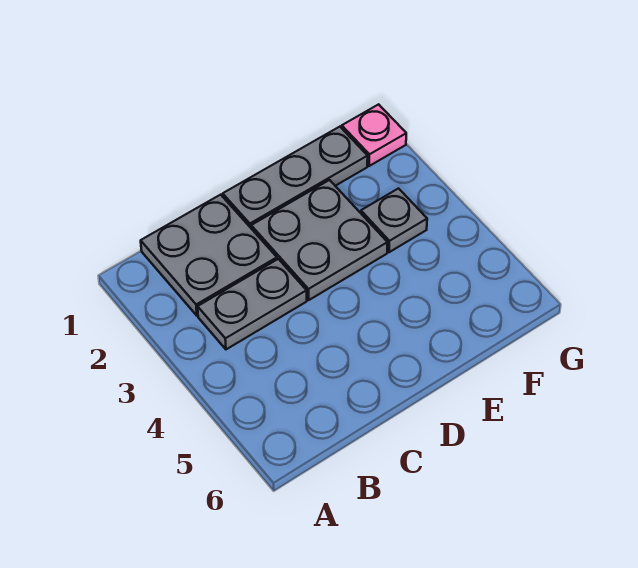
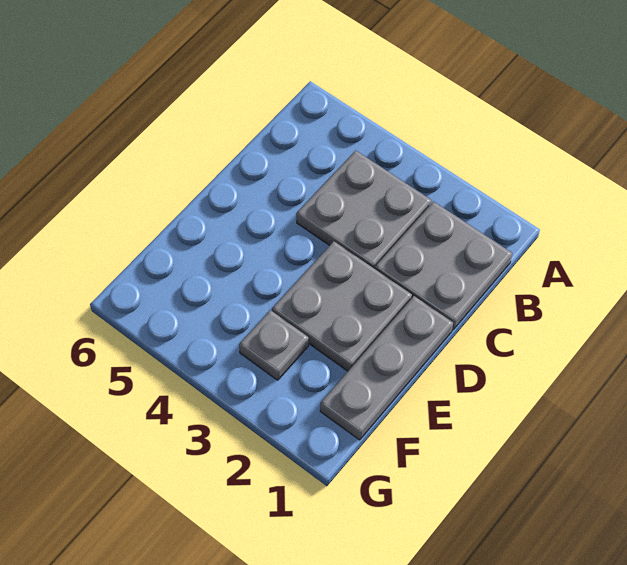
grey 1x2 plate [198,259,307,349] -> grey 2x2 plate [296,150,432,269]
pink 1x1 plate [342,104,406,166] -> none

